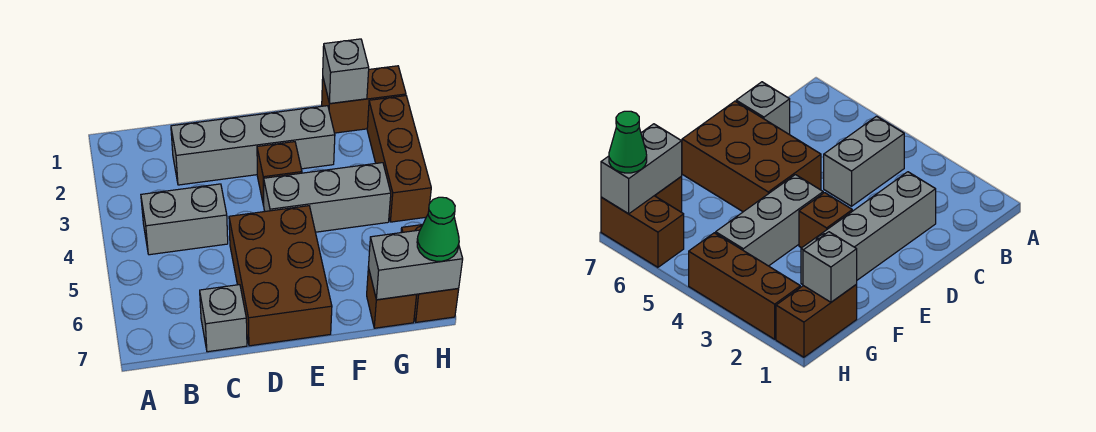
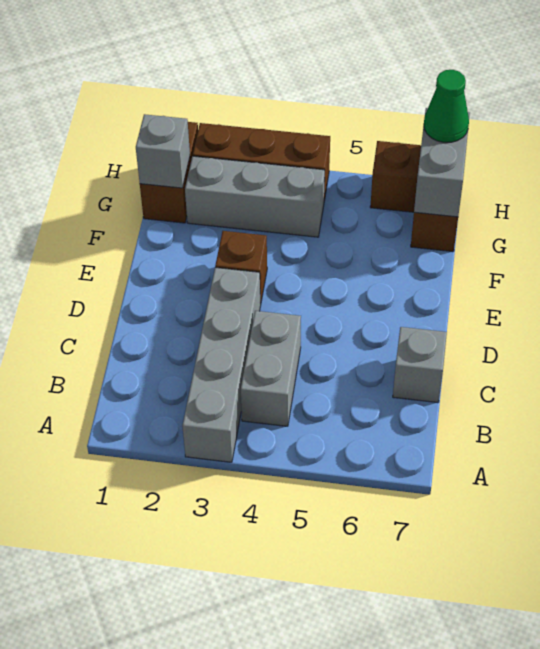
grey 1x4 brick [171,106,335,185] -> grey 1x4 brick moved to [182,267,261,462]
brown 2x3 brick [229,206,332,346] -> none
grey 1x3 brick [264,163,391,232] -> grey 1x3 brick turned to [185,156,325,237]

